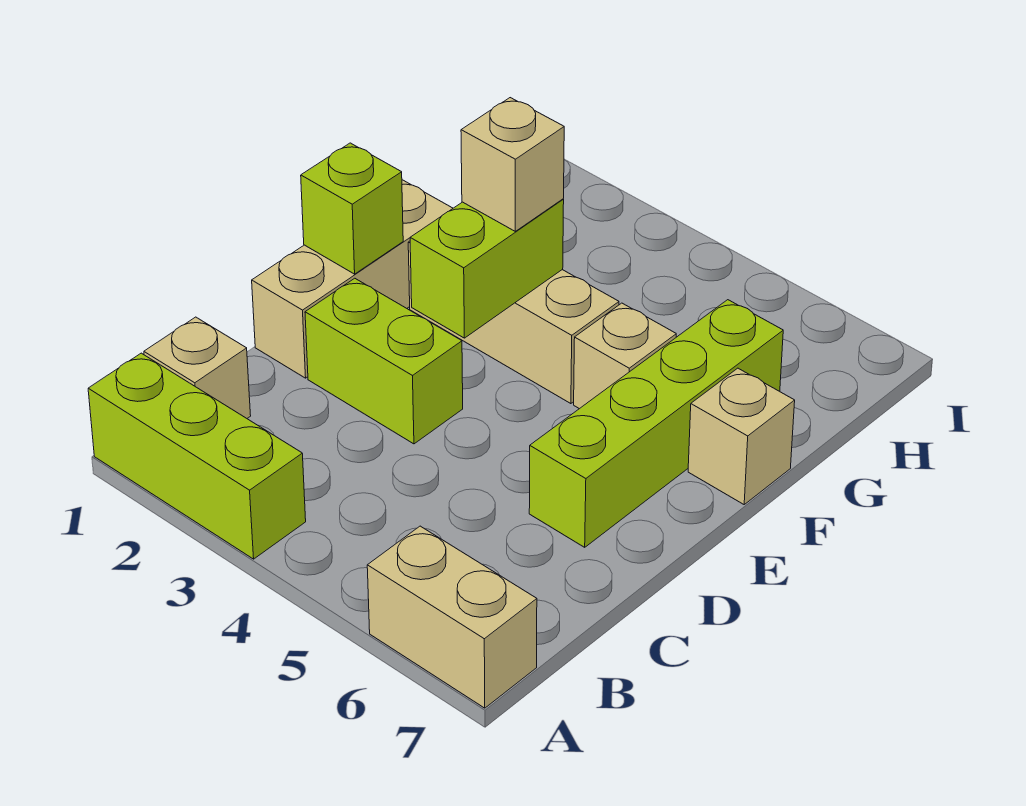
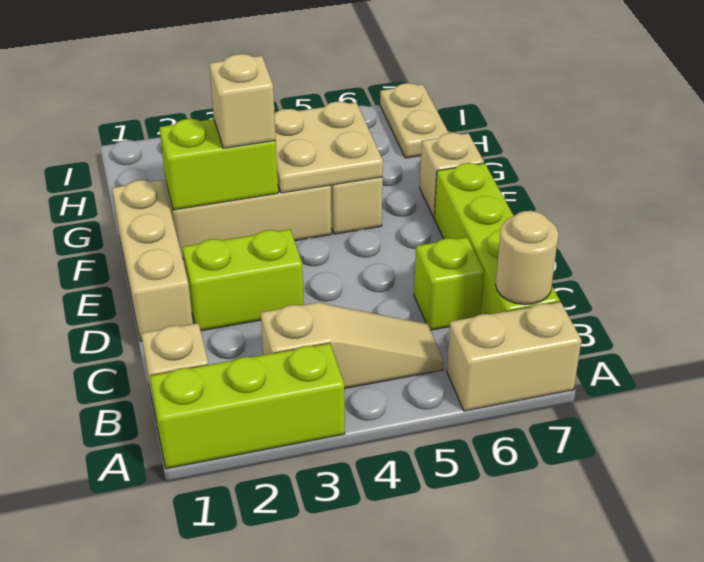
none -> tan 1x3 slope [261,303,444,389]
none -> tan 1x1 round brick [496,211,559,305]
lime 1x4 brick [529,300,783,547] -> lime 1x4 brick moved to [434,163,560,314]
lime 1x1 brick [301,143,403,274] -> lime 1x1 brick moved to [414,237,484,330]
lime 1x2 brick [410,199,564,338] -> lime 1x2 brick turned to [159,119,278,210]
none -> tan 2x2 plate [275,101,383,193]
none -> tan 1x2 plate [380,83,449,158]

